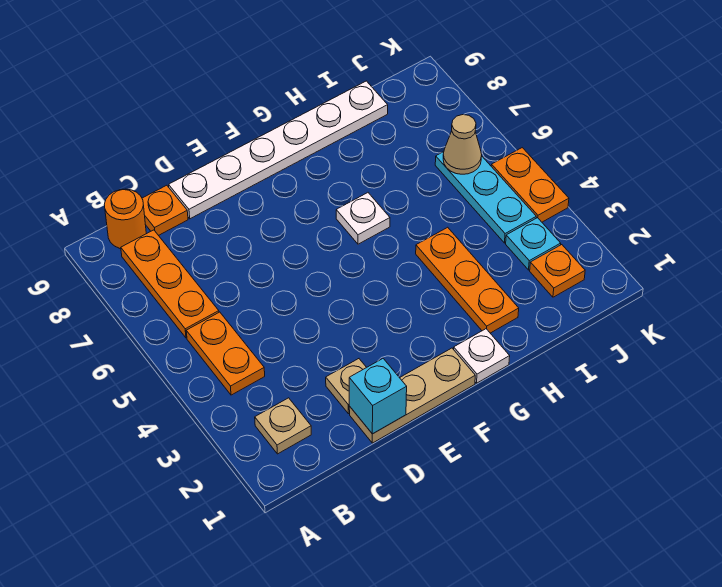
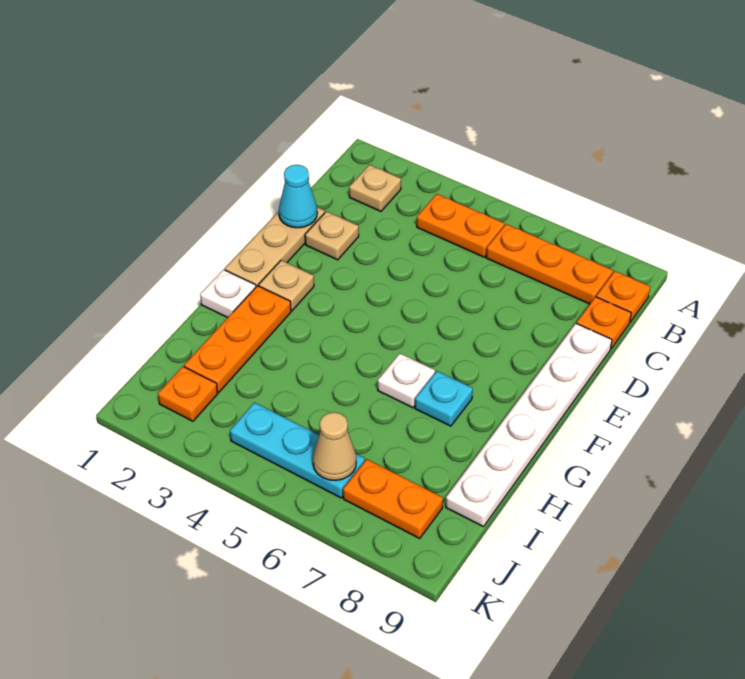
orange 1x1 round brick [104,189,146,249] -> orange 1x1 plate [596,271,650,322]
cyan 1x1 brick [349,359,407,434] -> cyan 1x1 cone [279,165,317,228]
none -> tan 1x1 plate [259,260,314,311]
orange 1x3 plate [416,227,519,333] -> orange 1x3 plate turned to [184,286,291,393]
cyan 1x1 plate [506,218,561,270] -> cyan 1x1 plate moved to [415,371,473,426]
orange 1x2 plate [491,148,569,222] -> orange 1x2 plate moved to [343,459,443,538]

